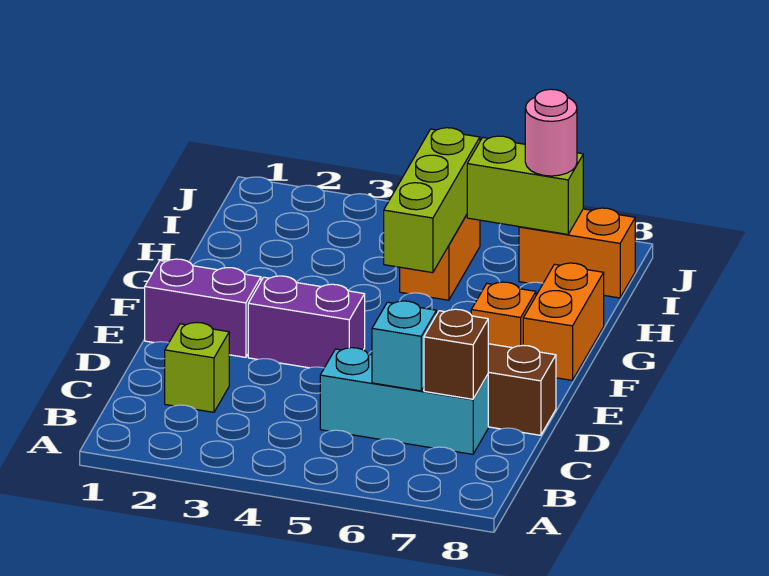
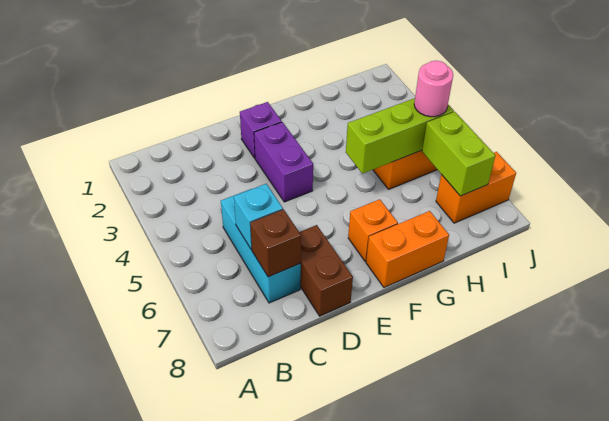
lime 1x1 brick [165,322,229,412] -> none
purple 1x2 brick [145,259,261,357] -> purple 1x1 brick [240,102,282,158]
orange 1x2 brick [519,208,635,298] -> orange 1x2 brick turned to [436,152,516,223]
pink 1x1 round brick [525,89,577,176] -> pink 1x1 round brick moved to [414,61,453,117]

